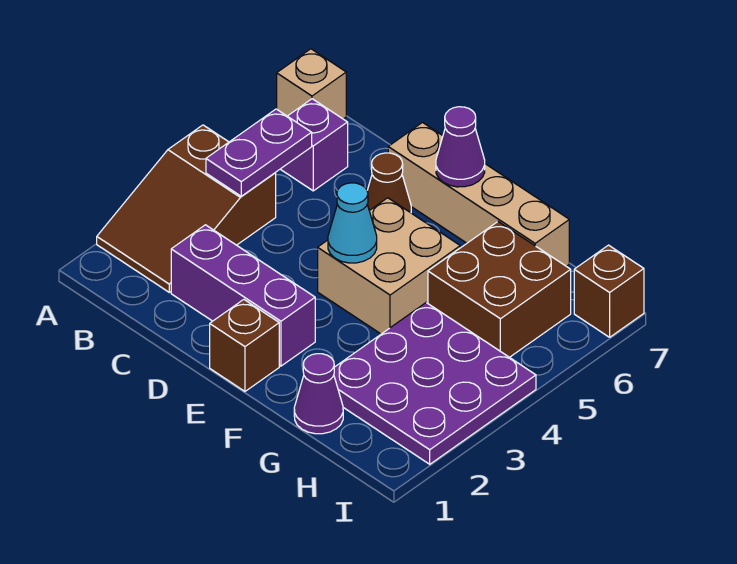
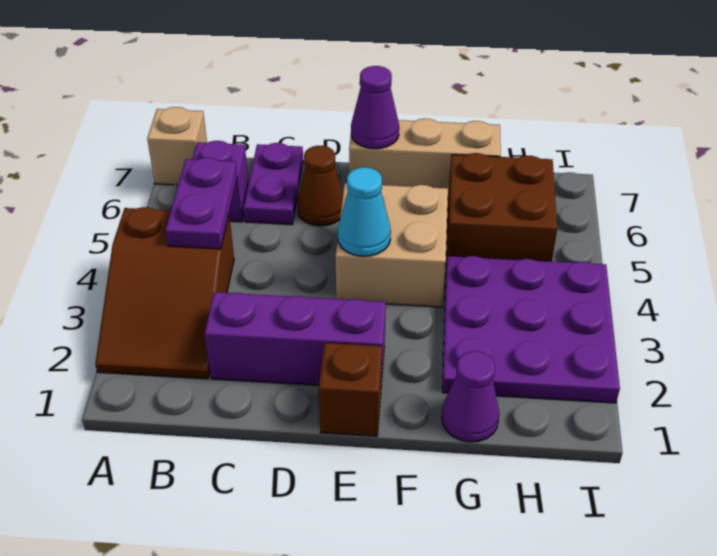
none -> purple 1x2 plate [243,143,303,225]
tan 1x4 brick [388,123,569,266] -> tan 1x3 brick [349,118,501,195]
brown 1x1 brick [574,245,644,337] -> none

